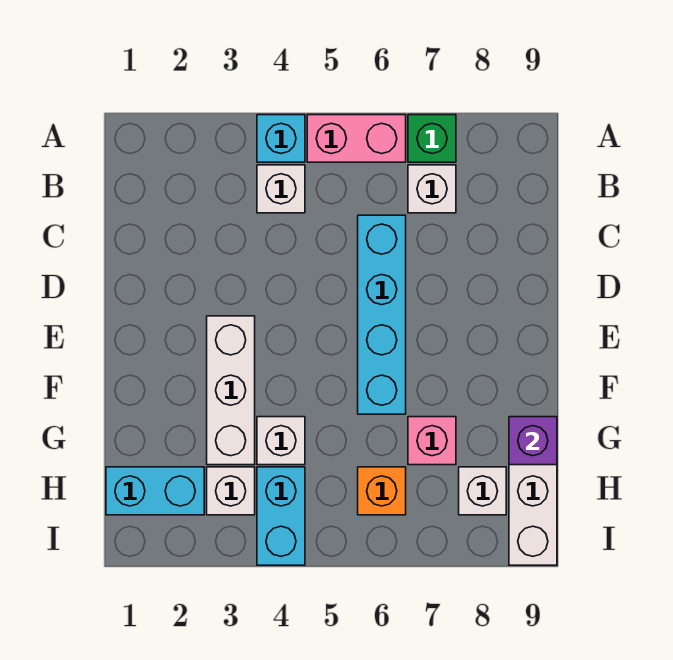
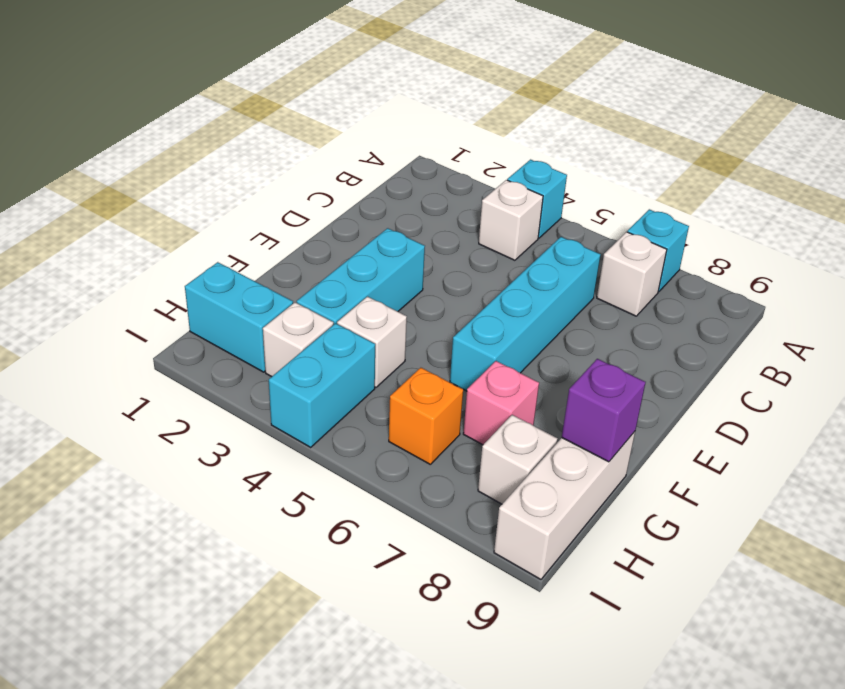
pink 1x2 brick [307,115,406,162] -> none
green 1x1 brick [408,115,456,162] -> cyan 1x1 brick [627,209,689,292]
white 1x3 brick [207,316,255,465] -> cyan 1x3 brick [297,228,425,324]

